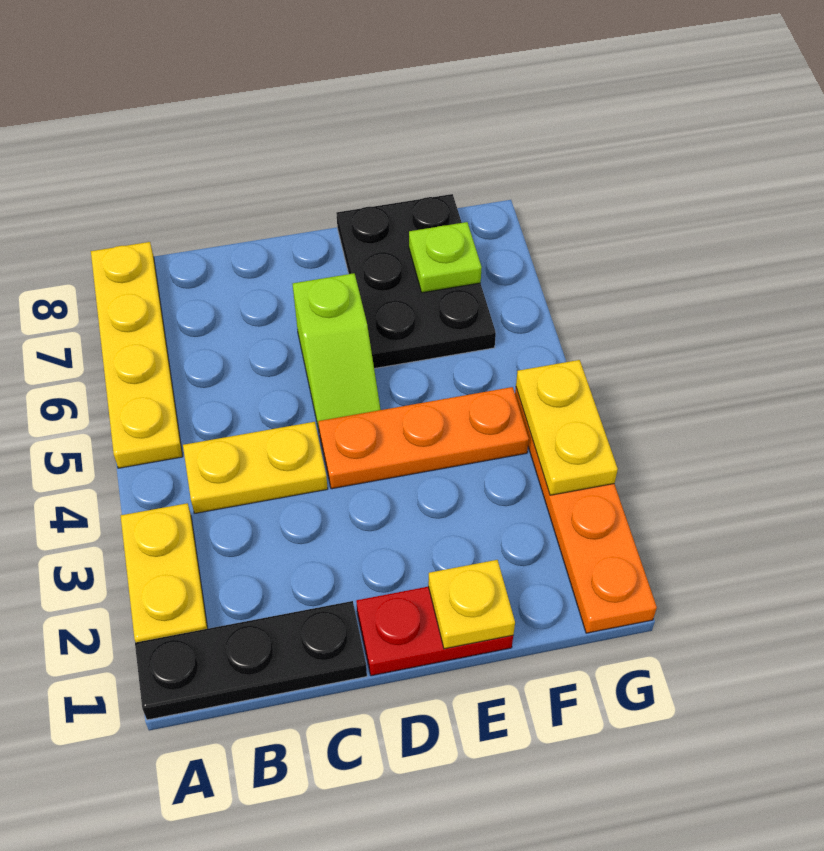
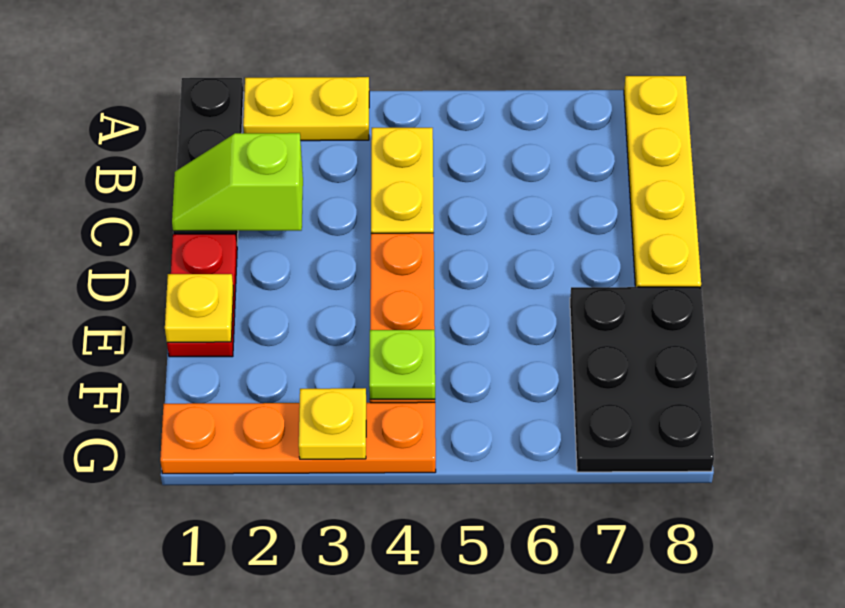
yellow 1x4 plate [91,242,183,468] -> yellow 1x4 plate turned to [624,76,701,287]
lime 1x2 slope [293,273,381,430] -> lime 1x2 slope moved to [172,133,303,231]
black 2x3 plate [337,194,496,369] -> black 2x3 plate turned to [570,287,714,472]
lime 1x1 plate [409,222,482,293] -> lime 1x1 plate moved to [369,330,435,399]
yellow 1x2 plate [516,360,618,495] -> yellow 1x1 plate [299,388,366,459]

